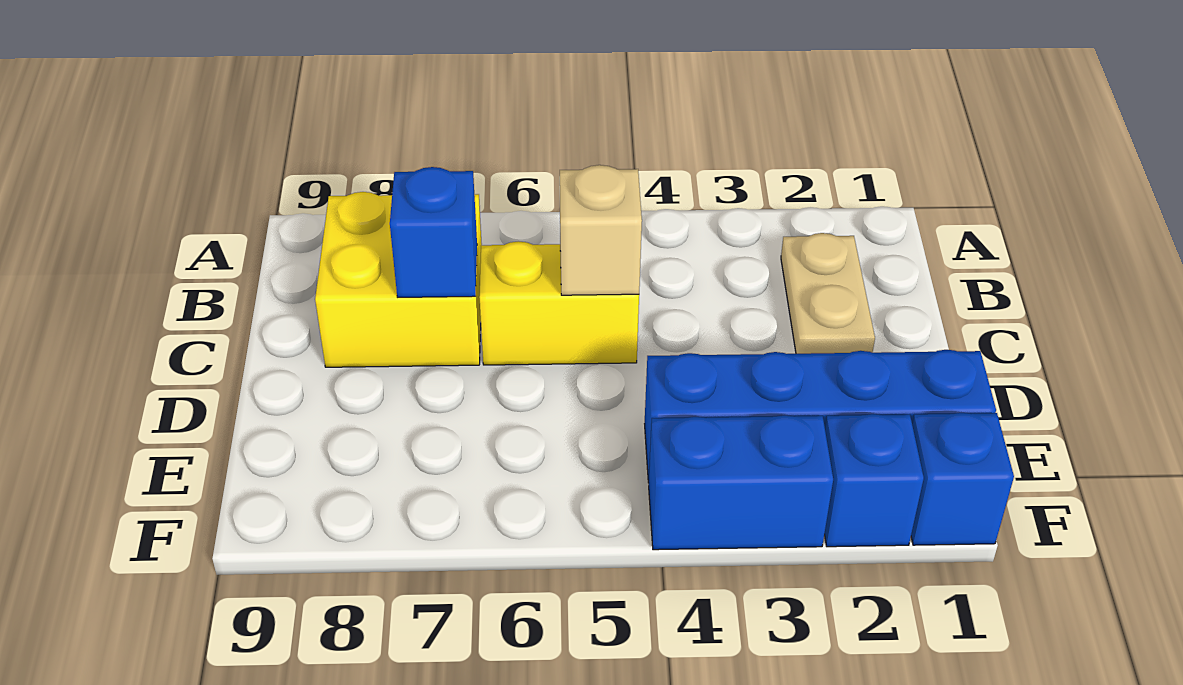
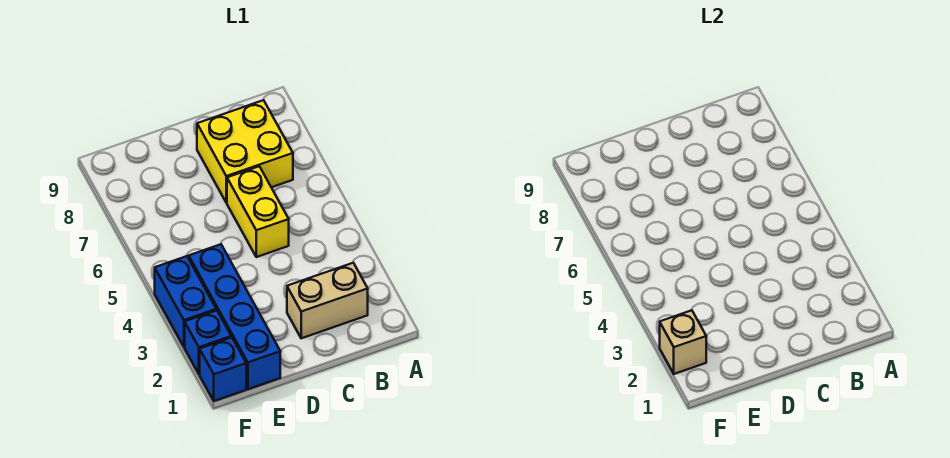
tan 1x2 plate [781,233,875,354] -> tan 1x2 brick [287,263,368,338]
tan 1x1 brick [560,165,642,295] -> tan 1x1 brick moved to [660,310,706,374]
blue 1x1 brick [390,167,477,297] -> none

